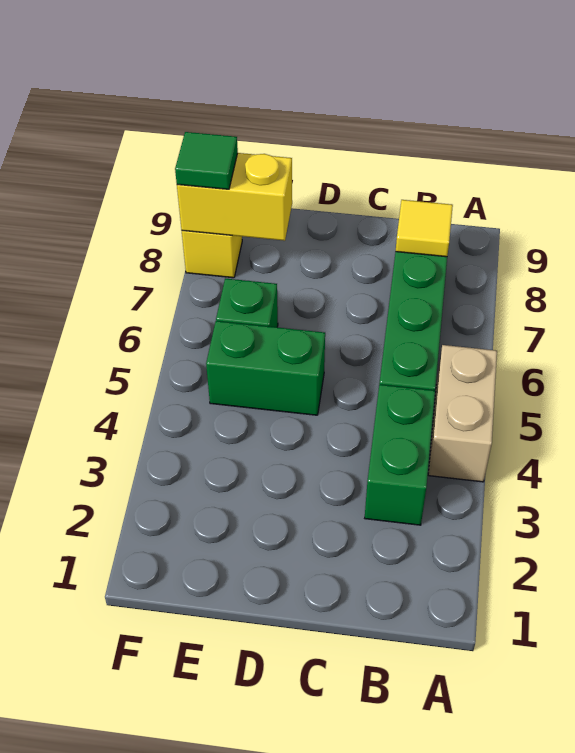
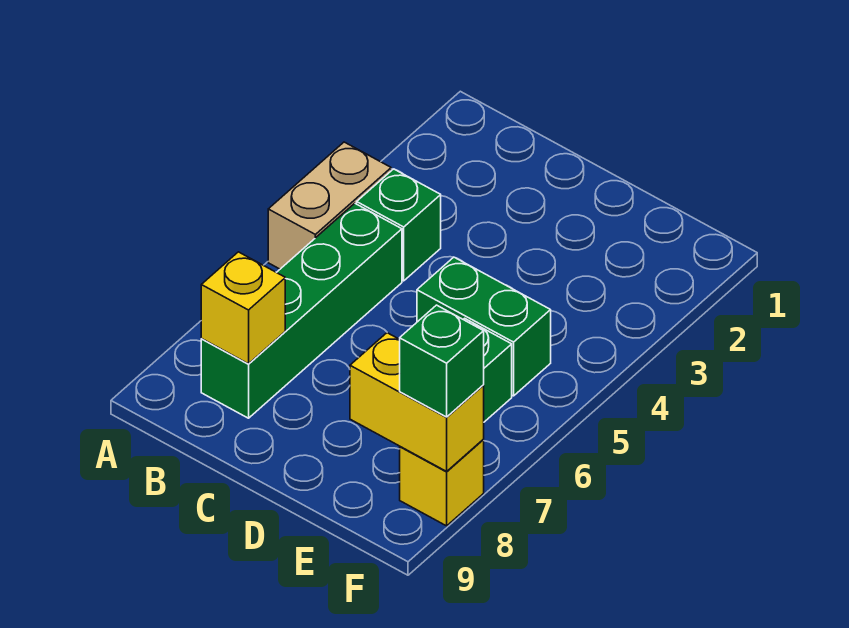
green 1x2 brick [365,385,435,525] -> green 1x1 brick [357,169,441,281]
yellow 1x1 tile [396,200,453,257] -> yellow 1x1 brick [201,252,285,364]
green 1x1 tile [175,132,238,189] -> green 1x1 brick [400,305,484,417]

